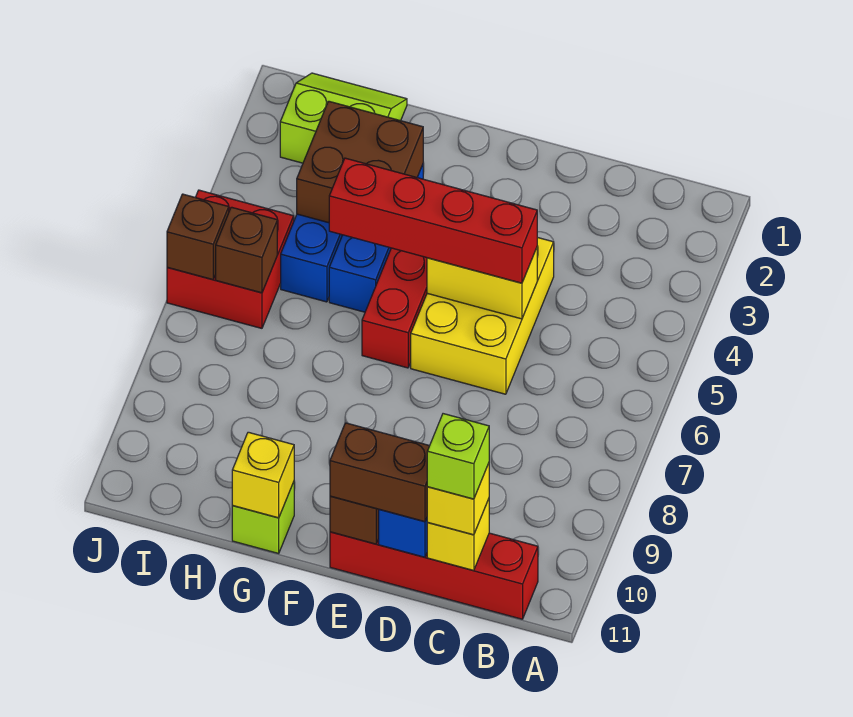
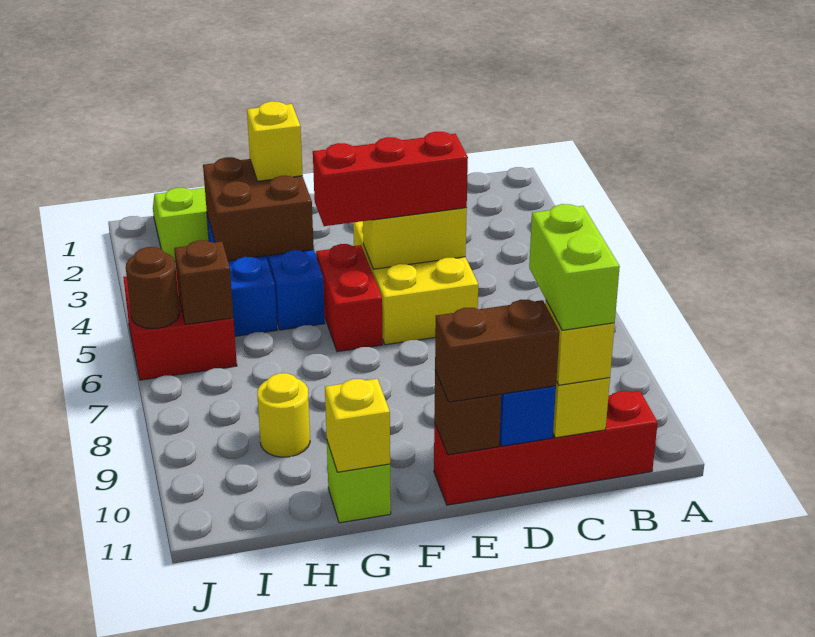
lime 1x1 brick [427,414,489,499] -> lime 1x2 brick [529,204,620,330]
red 1x4 brick [329,158,537,283] -> red 1x3 brick [313,132,468,226]
none -> yellow 1x1 brick [247,101,303,181]
none -> yellow 1x1 round brick [257,373,310,457]
brown 1x1 brick [167,194,229,280] -> brown 1x1 round brick [126,247,180,329]

